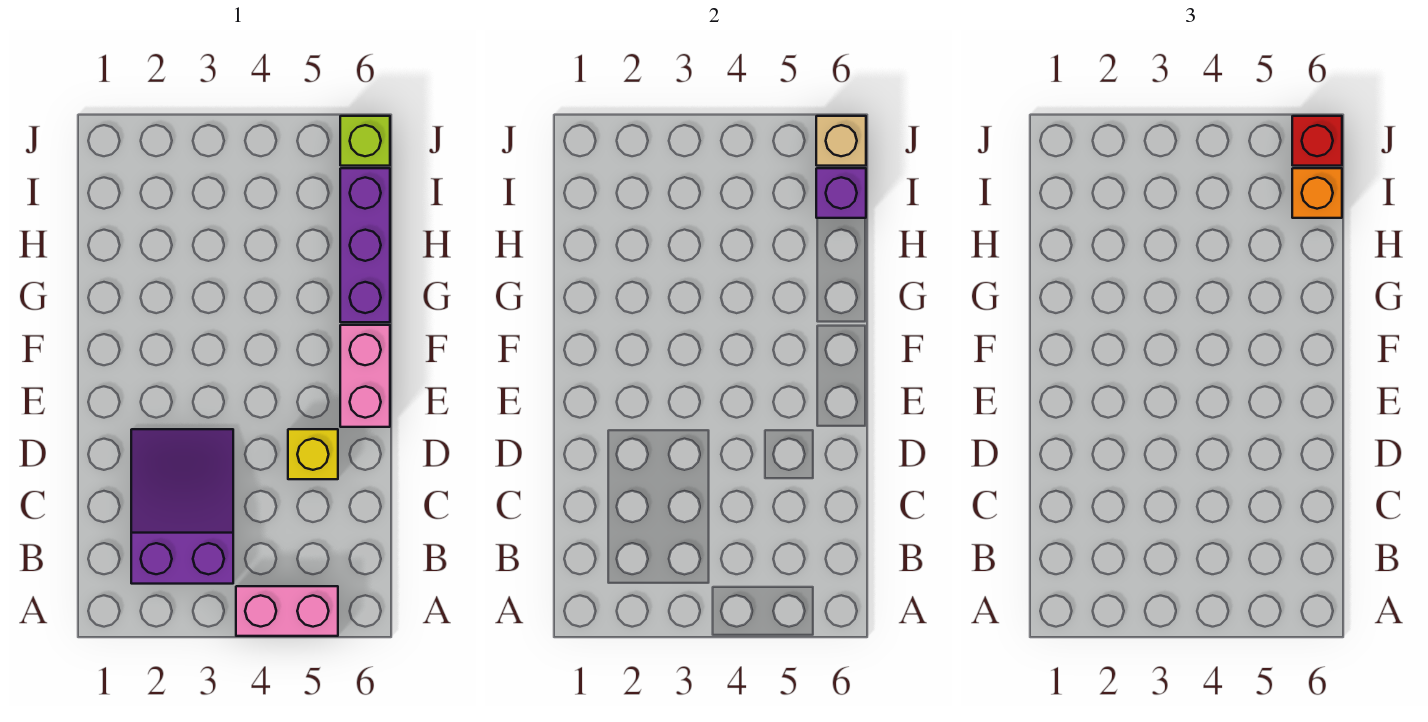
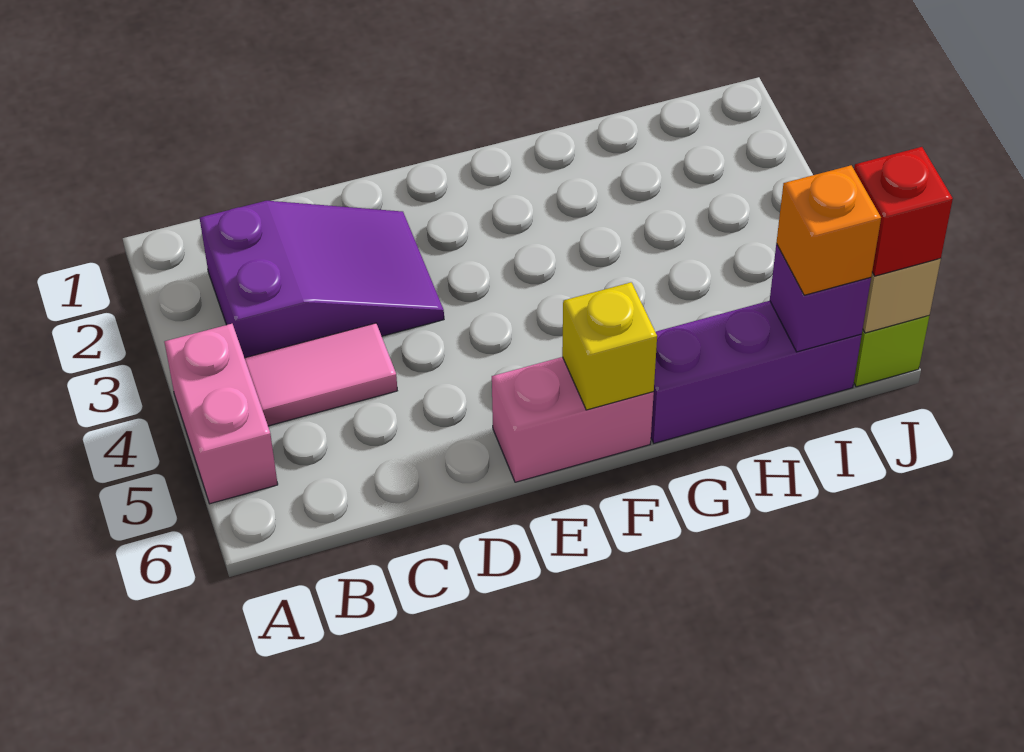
none -> pink 1x2 tile [245,323,397,426]
yellow 1x1 brick [288,429,338,479] -> yellow 1x1 brick moved to [562,282,657,410]

